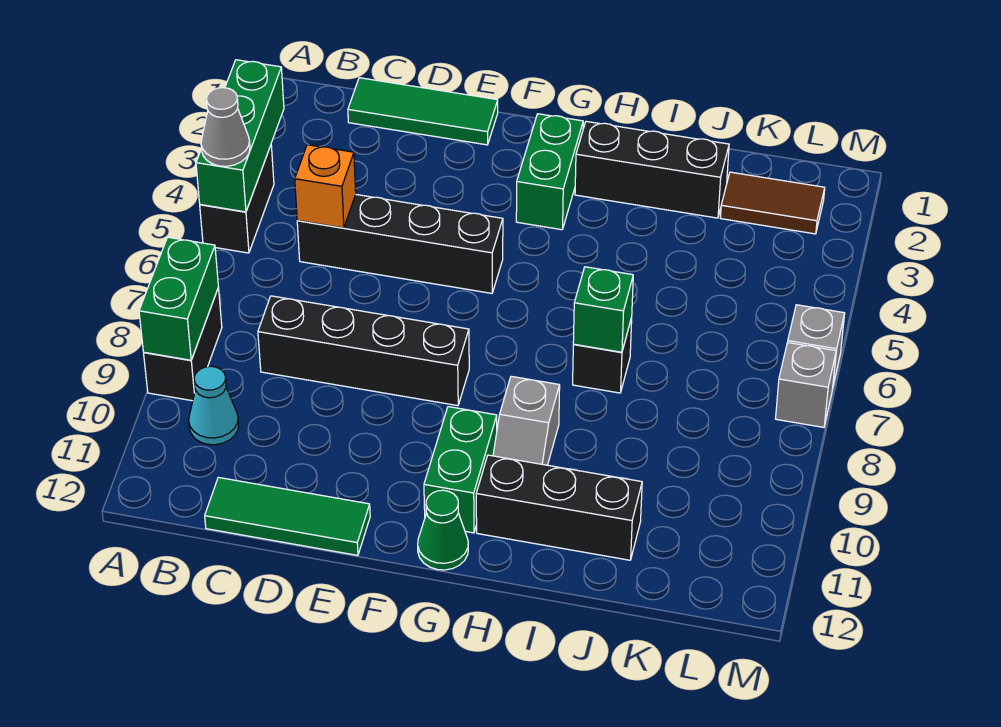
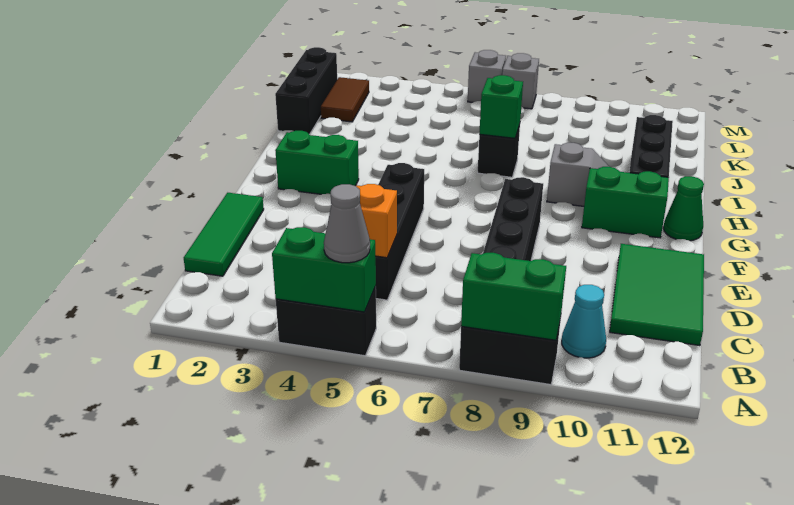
green 1x3 brick [196,60,284,212] -> green 1x2 brick [272,227,376,312]
green 1x3 tile [205,477,370,555] -> green 2x3 tile [610,244,704,346]
black 1x3 brick [575,121,729,218] -> black 1x3 brick moved to [275,47,337,134]

